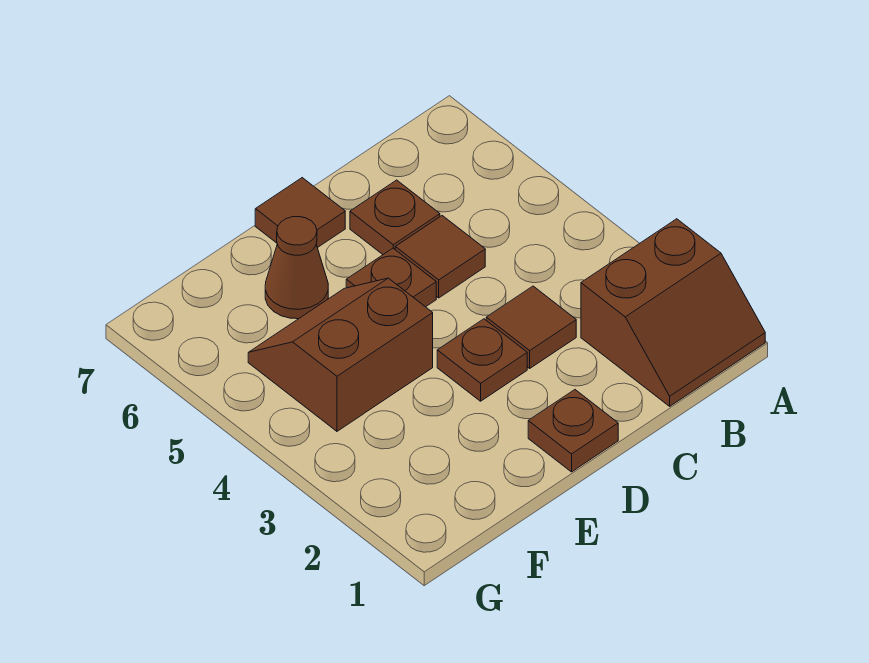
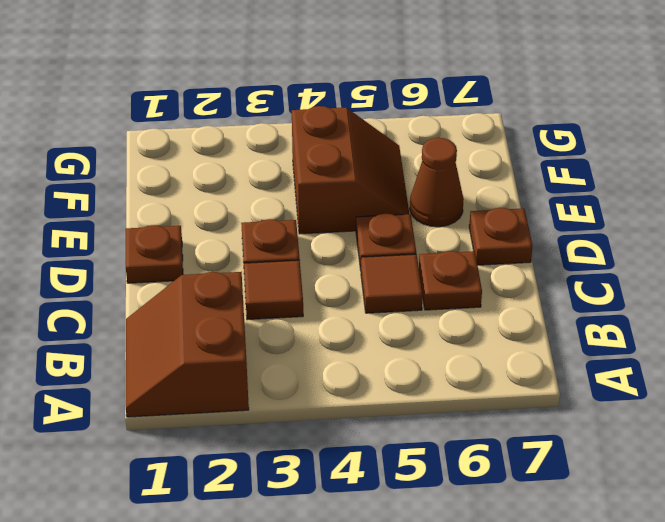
brown 1x1 tile [255,178,345,248] -> brown 1x1 plate [469,208,533,265]

